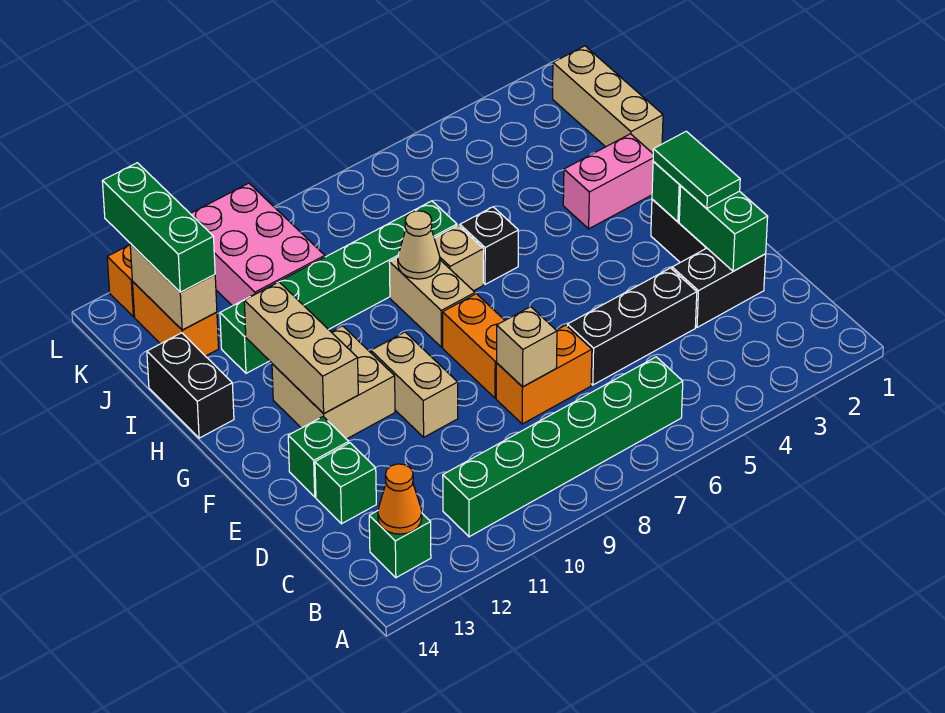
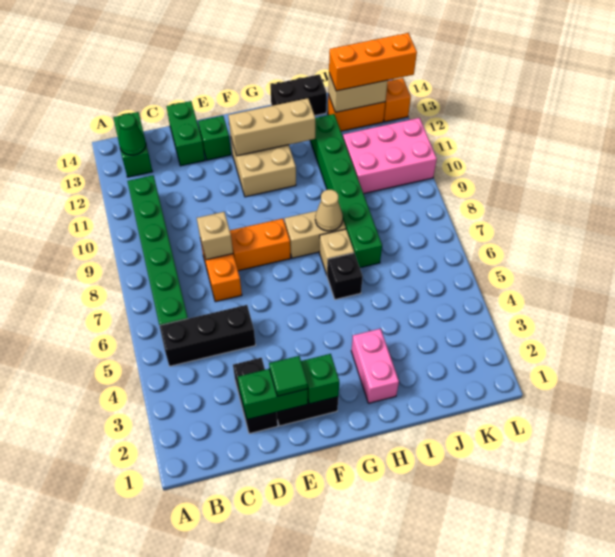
green 1x1 brick [369,511,431,578] -> green 1x2 brick [113,112,153,177]
orange 1x1 cone [378,464,422,534] -> green 1x1 cone [118,114,146,155]
black 1x3 brick [567,268,697,385] -> black 1x3 brick turned to [159,305,256,366]
green 1x1 brick [315,443,376,524] -> green 1x2 brick [166,101,205,166]
green 1x2 tile [653,131,740,209] -> green 1x1 tile [269,356,308,396]
tan 1x2 brick [371,332,458,437] -> none
tan 1x3 brick [553,46,663,153] -> none
green 1x3 brick [102,163,215,292] -> orange 1x3 brick [329,33,417,91]

